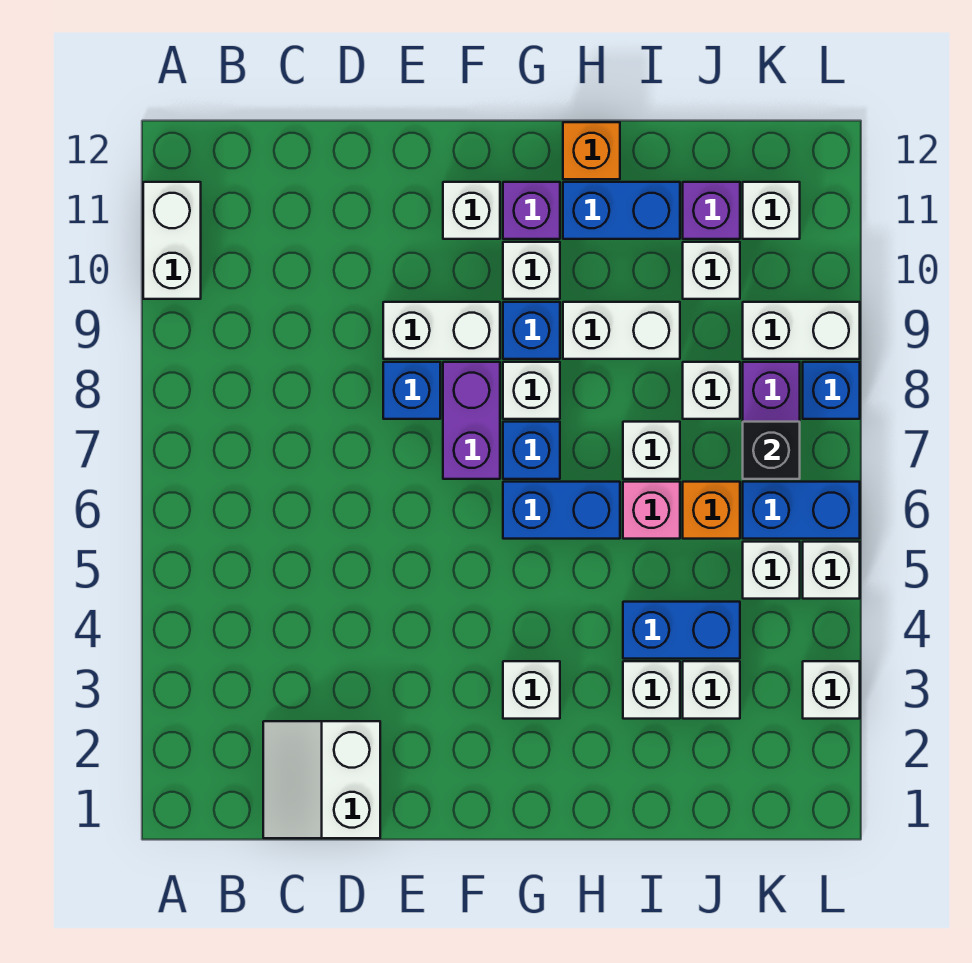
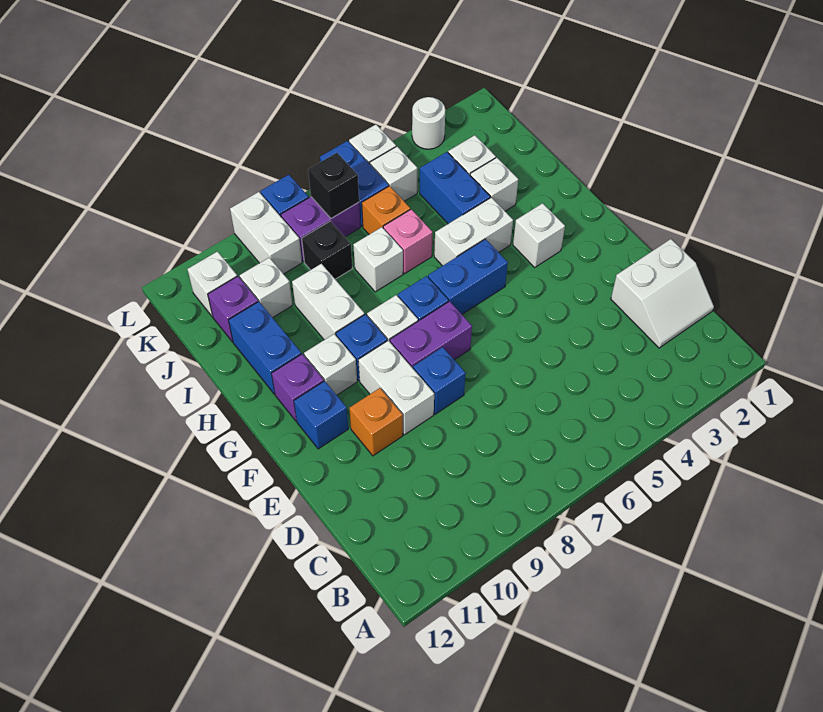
white 1x2 brick [143,182,201,299] -> white 1x2 brick moved to [434,197,513,266]
white 1x1 brick [443,182,500,239] -> blue 1x1 brick [294,381,348,449]
blue 1x2 brick [503,482,620,539] -> blue 1x2 brick turned to [428,239,508,314]
orange 1x1 brick [563,122,620,179] -> orange 1x1 brick moved to [349,388,403,456]
white 1x1 brick [683,362,740,419] -> black 1x1 brick [302,221,352,279]
white 1x1 brick [803,661,860,719] -> white 1x1 round brick [412,97,445,149]

